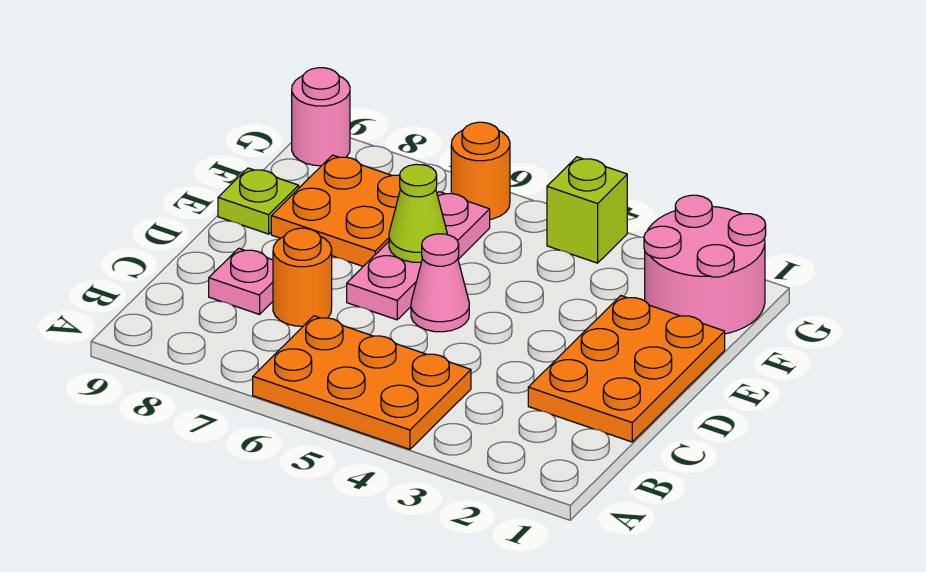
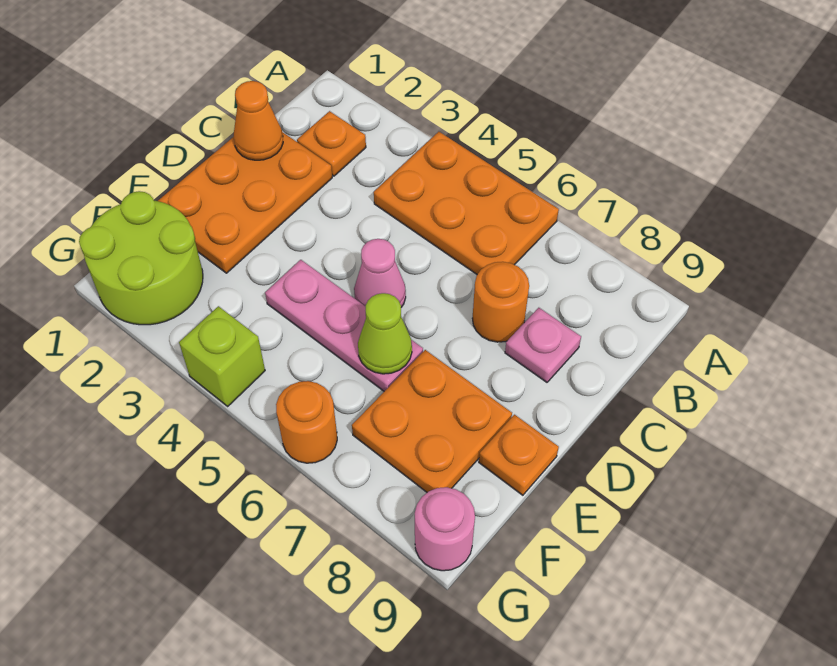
none -> orange 1x1 plate [297,111,366,176]
none -> orange 1x1 cone [234,81,283,160]
pink 1x3 plate [347,192,490,320] -> pink 1x3 plate turned to [265,260,423,391]
lime 1x1 plate [218,168,299,234] -> orange 1x1 plate [479,415,559,495]
pink 2x2 round brick [644,195,766,334] -> lime 2x2 round brick [79,191,203,325]

